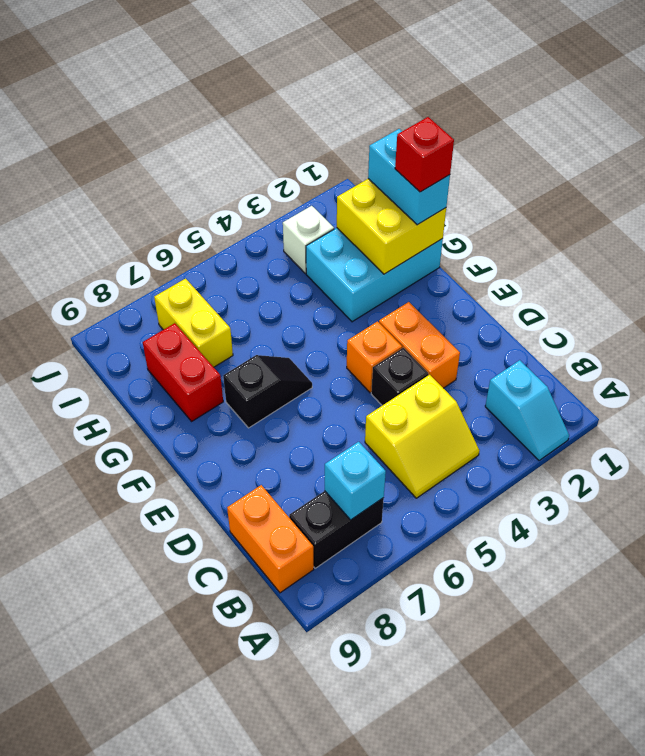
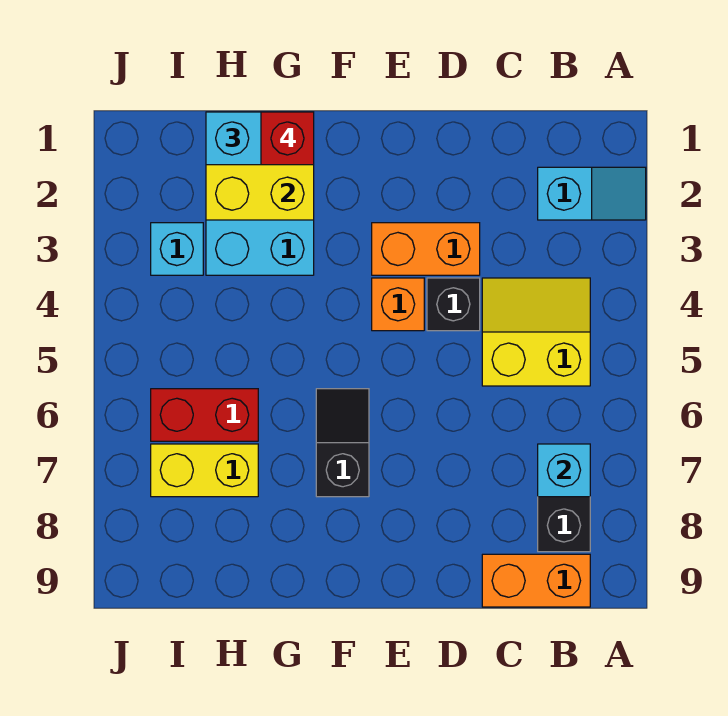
yellow 2x2 slope [365,375,480,498] -> yellow 2x2 slope turned to [482,278,590,386]
red 1x2 brick [143,323,223,421] -> red 1x2 brick moved to [151,389,258,441]
white 1x1 brick [283,206,334,273] -> cyan 1x1 brick [151,223,203,275]

